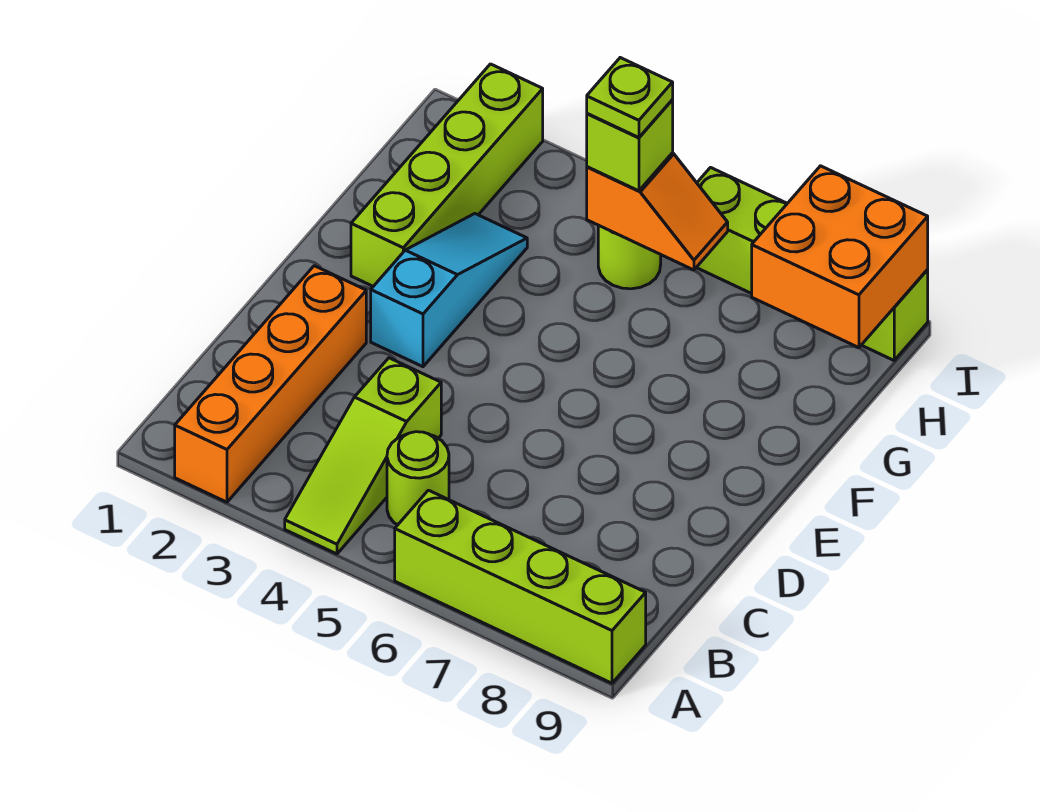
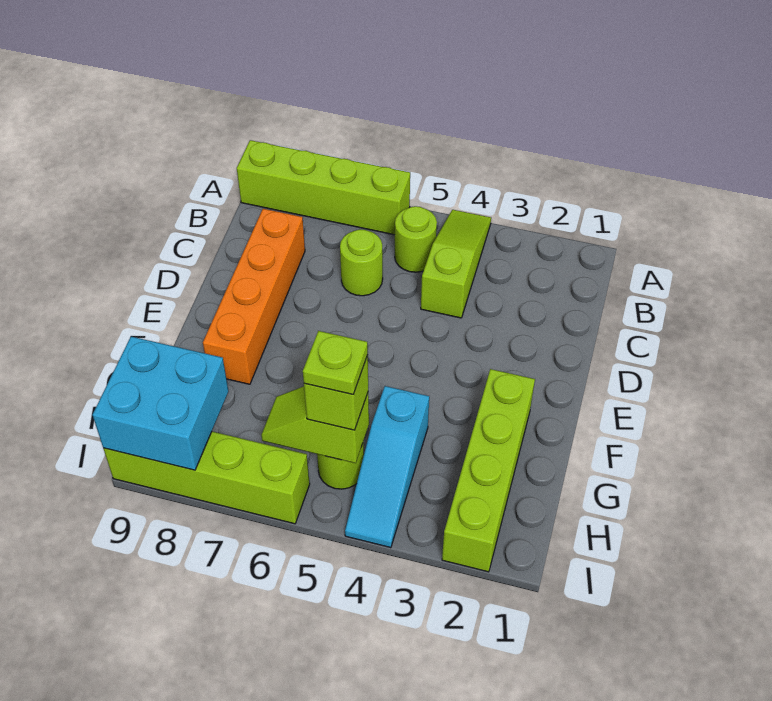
orange 1x4 brick [175,266,366,502] -> orange 1x4 brick moved to [203,209,305,384]
none -> lime 1x1 round brick [340,229,383,296]
cyan 1x3 slope [371,214,527,367] -> cyan 1x3 slope moved to [345,386,429,548]
orange 1x2 slope [587,153,728,270] -> lime 1x2 slope [261,386,369,463]
orange 2x2 brick [752,166,928,348] -> cyan 2x2 brick [92,337,228,470]

